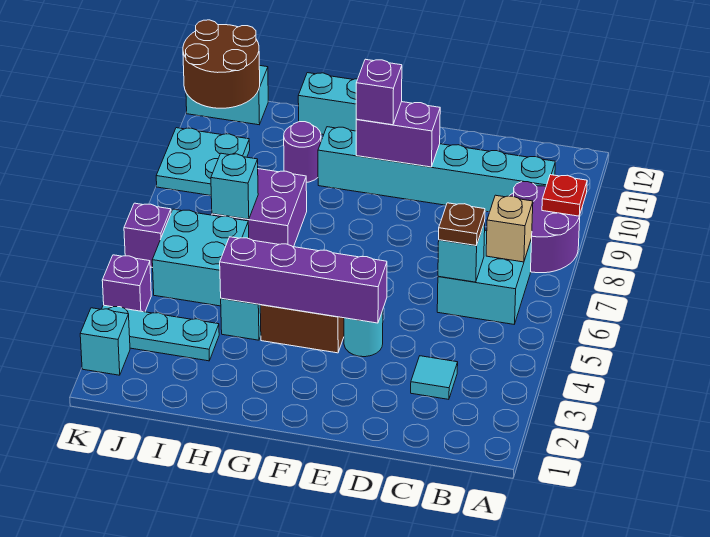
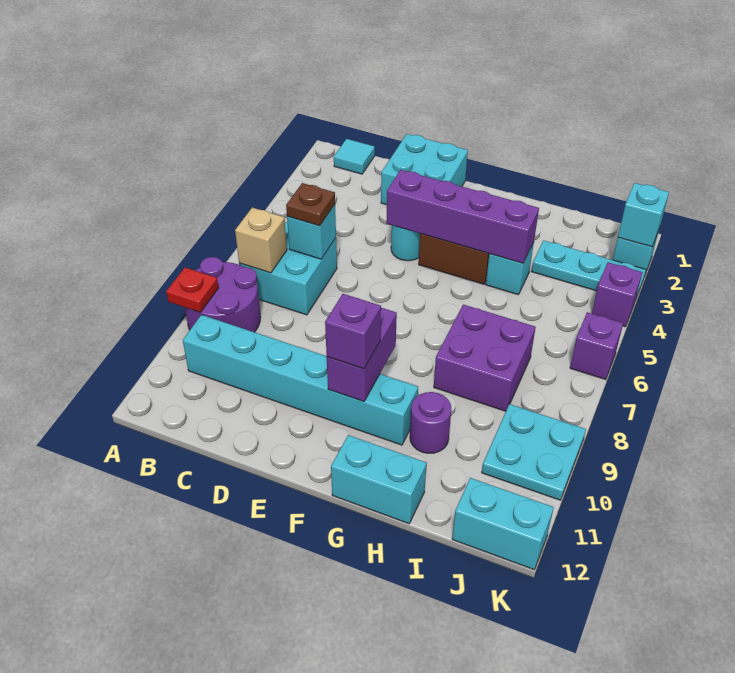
cyan 1x1 tile [411,356,458,399] -> cyan 1x1 tile moved to [334,139,375,174]
purple 1x2 brick [356,102,440,167] -> purple 1x2 brick turned to [327,308,397,401]
cyan 2x2 brick [152,209,249,306] -> cyan 2x2 brick moved to [381,134,468,205]
cyan 1x1 brick [211,153,258,219] -> cyan 1x1 brick moved to [618,183,669,247]
brown 2x2 round brick [183,20,260,108] -> none

